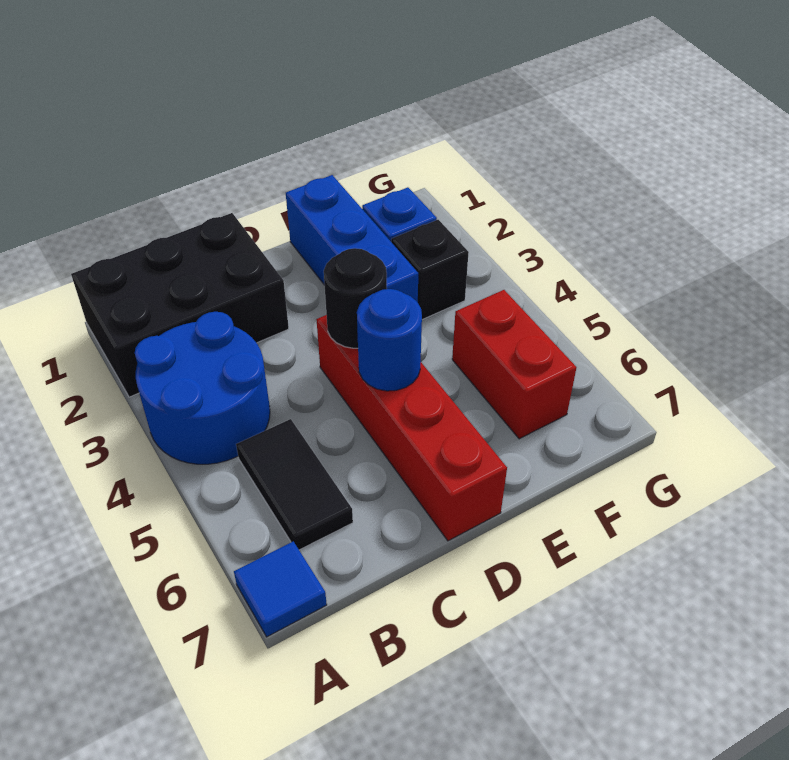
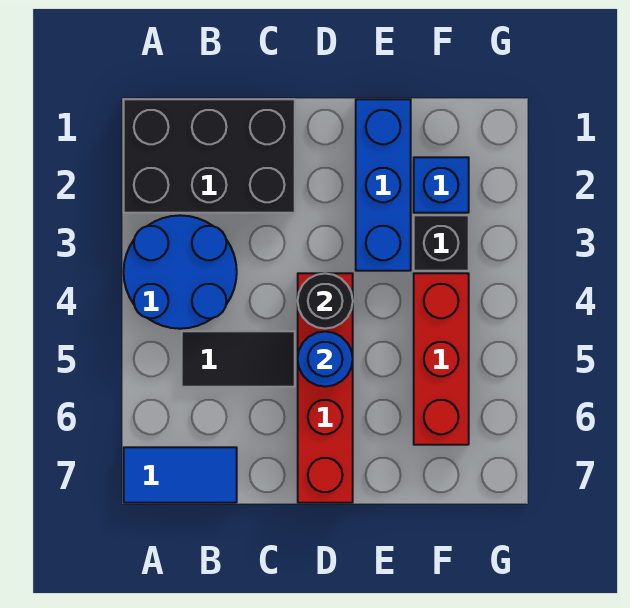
blue 1x1 tile [234,541,327,637] -> blue 1x2 tile [124,447,237,503]
black 1x2 tile [236,419,353,550] -> black 1x2 tile turned to [182,331,295,387]
red 1x2 brick [452,290,576,439] -> red 1x3 brick [414,273,469,445]

